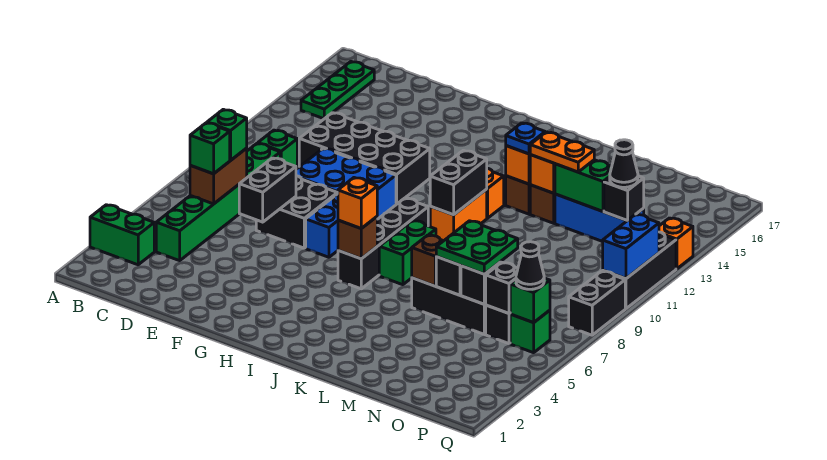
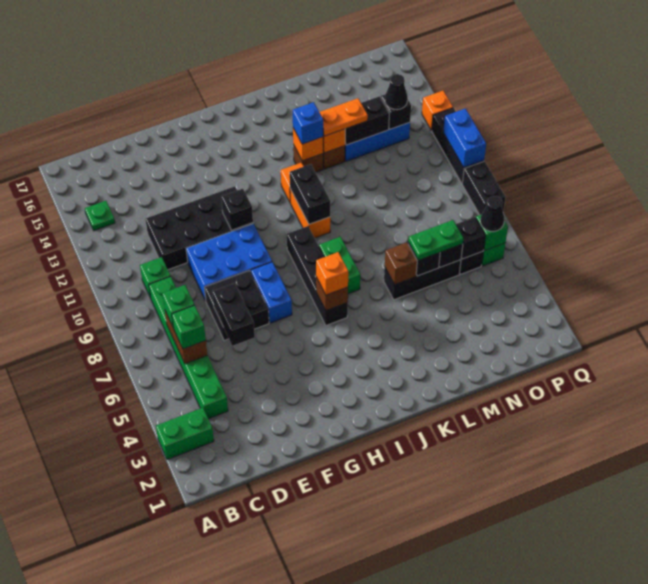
green 1x3 plate [301,62,374,119] -> green 1x1 plate [85,201,115,231]
none -> black 1x1 brick [221,189,253,230]
blue 1x1 plate [506,123,545,154] -> blue 1x1 brick [293,102,323,144]
green 2x2 plate [436,221,518,274] -> green 1x2 plate [408,220,464,260]
green 1x2 brick [555,160,612,211] -> black 1x2 brick [345,96,389,145]

